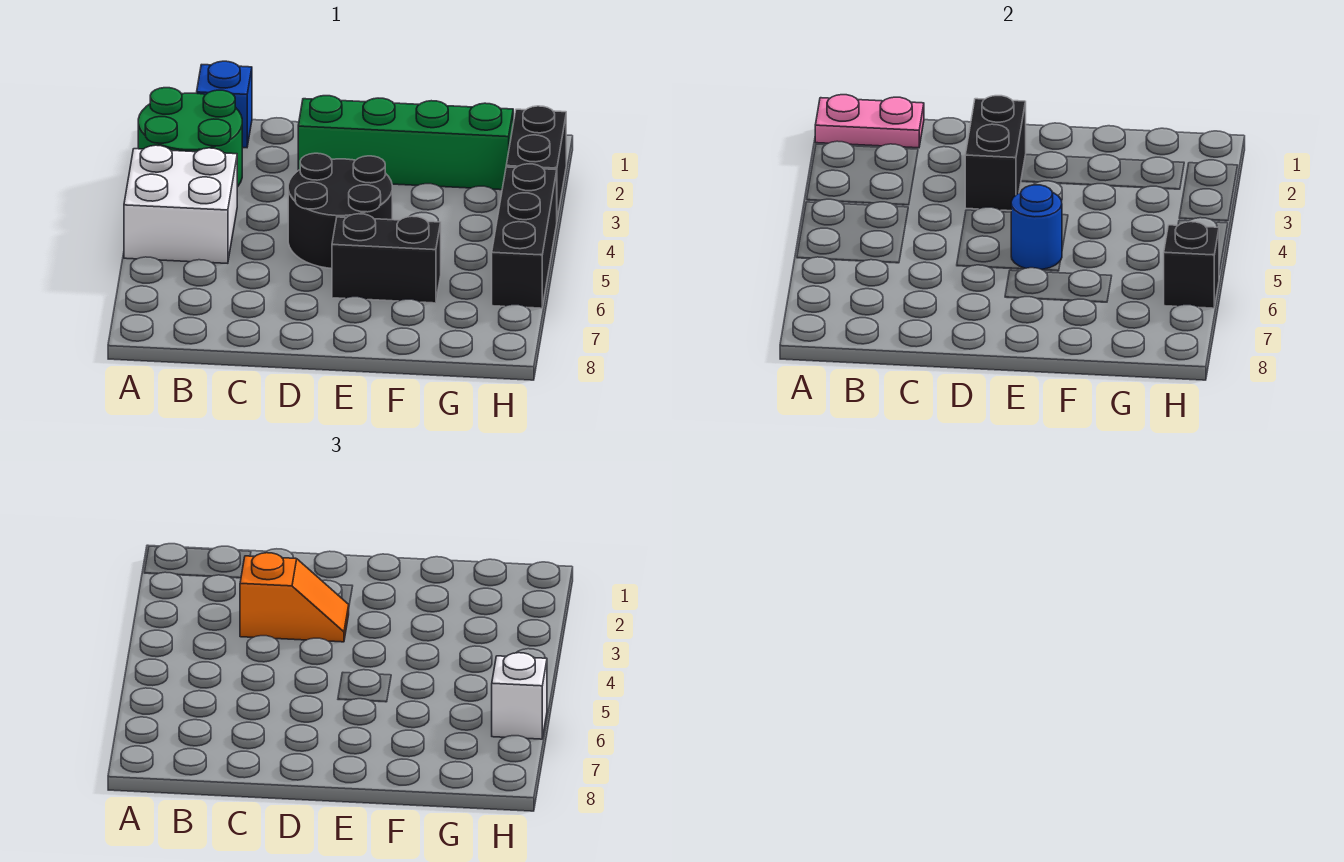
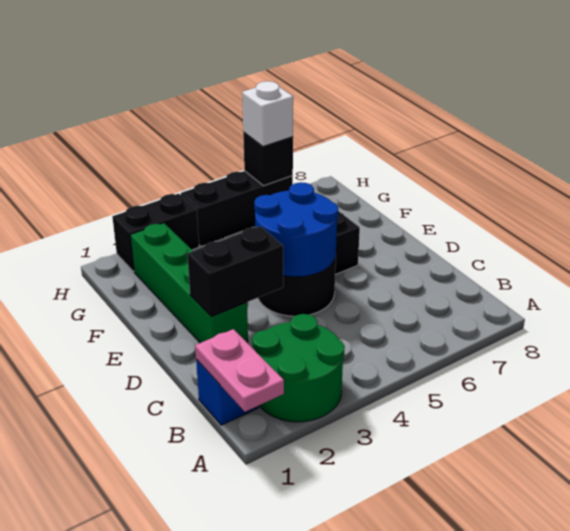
white 2x2 brick [124,145,237,263] -> none
orange 1x2 slope [240,553,349,642] -> none
blue 1x1 round brick [1011,185,1062,269] -> blue 2x2 round brick [254,182,338,277]

